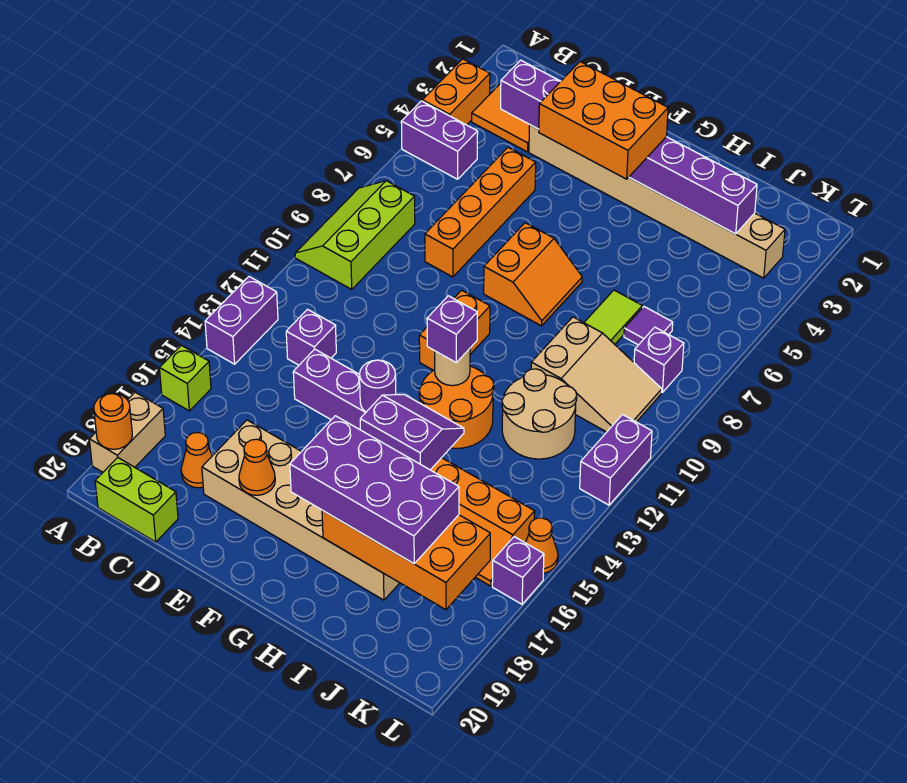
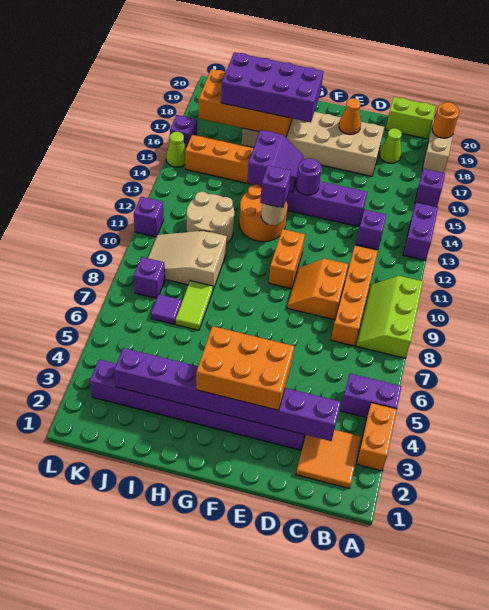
lime 2x3 slope [295,181,415,289] -> lime 2x3 slope turned to [356,276,423,358]
lime 1x1 brick [159,345,211,411] -> purple 1x1 brick [415,169,445,207]
orange 1x1 cone [181,432,212,488] -> lime 1x1 cone [380,128,402,163]
tan 1x8 brick [529,125,785,278] -> purple 1x8 brick [90,359,305,450]
orange 1x4 brick [425,147,536,277] -> orange 1x4 brick moved to [331,246,378,346]
orange 2x2 slope [484,223,582,326] -> orange 2x2 slope moved to [287,259,348,320]
purple 2x2 slope [360,395,464,470] -> purple 2x2 slope turned to [247,130,303,192]
purple 1x2 brick [580,415,652,505] -> purple 1x1 brick [134,197,164,237]
orange 1x1 cone [526,518,558,573] -> lime 1x1 cone [166,132,186,167]

